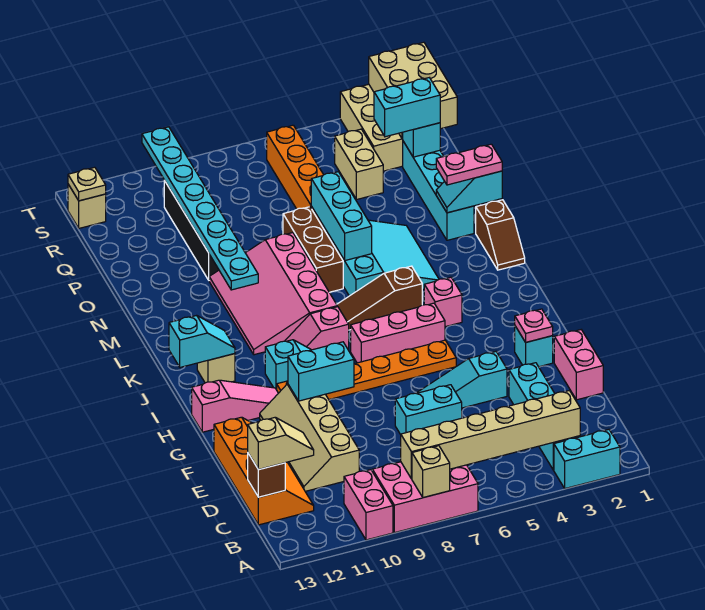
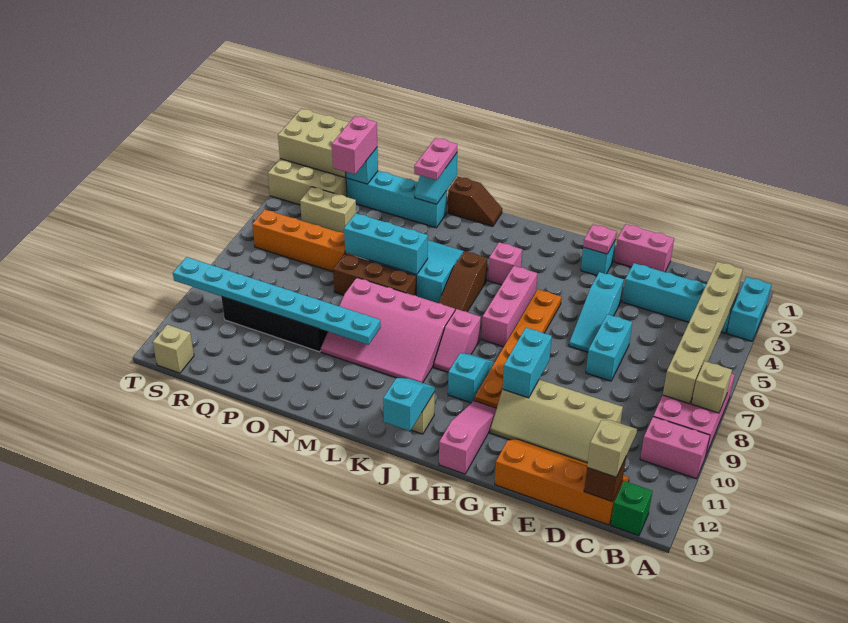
none -> green 1x1 brick [611,481,652,536]
cyan 1x2 brick [374,78,440,137] -> pink 1x2 brick [332,116,377,174]
tan 1x1 plate [68,167,106,201] -> none

